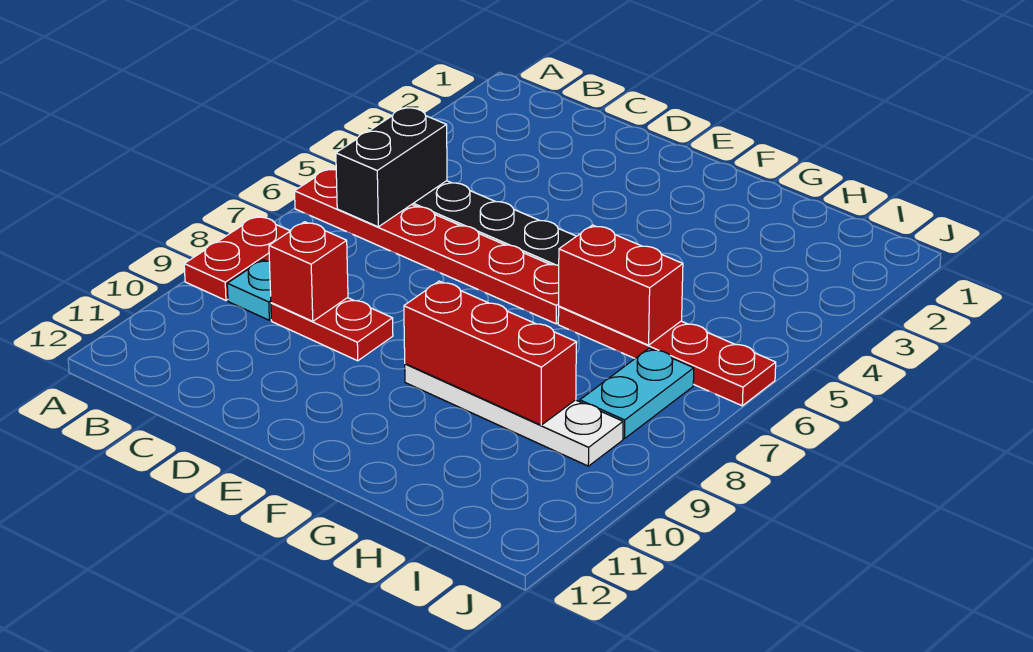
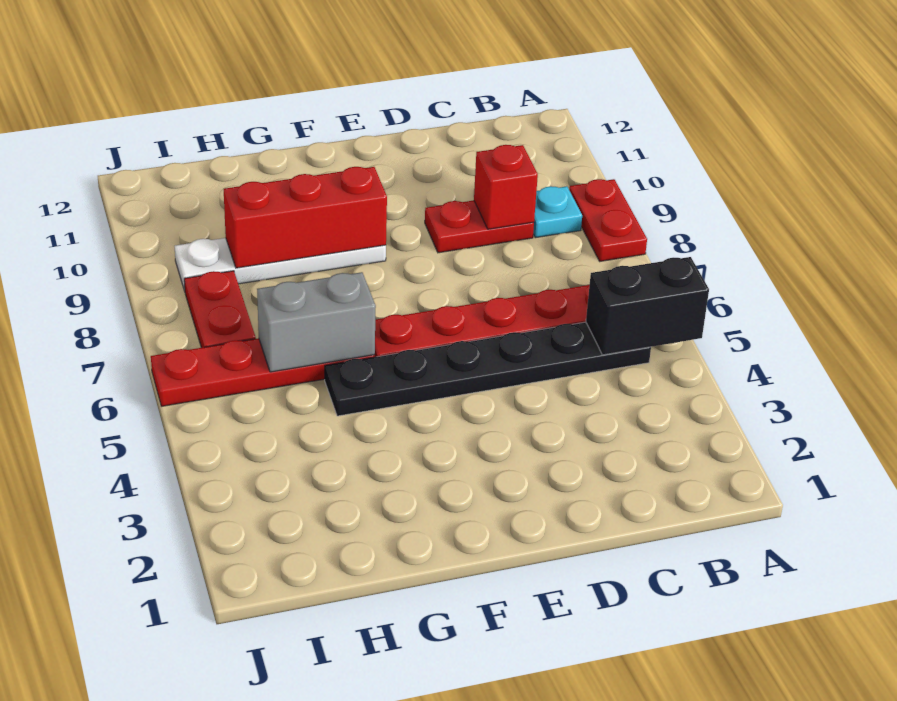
black 1x2 brick [336,107,447,227] -> black 1x2 brick turned to [586,257,709,355]
red 1x2 brick [559,225,683,345] -> grey 1x2 brick [257,272,376,372]
cyan 1x2 plate [580,348,694,439] -> red 1x2 plate [184,271,256,348]

